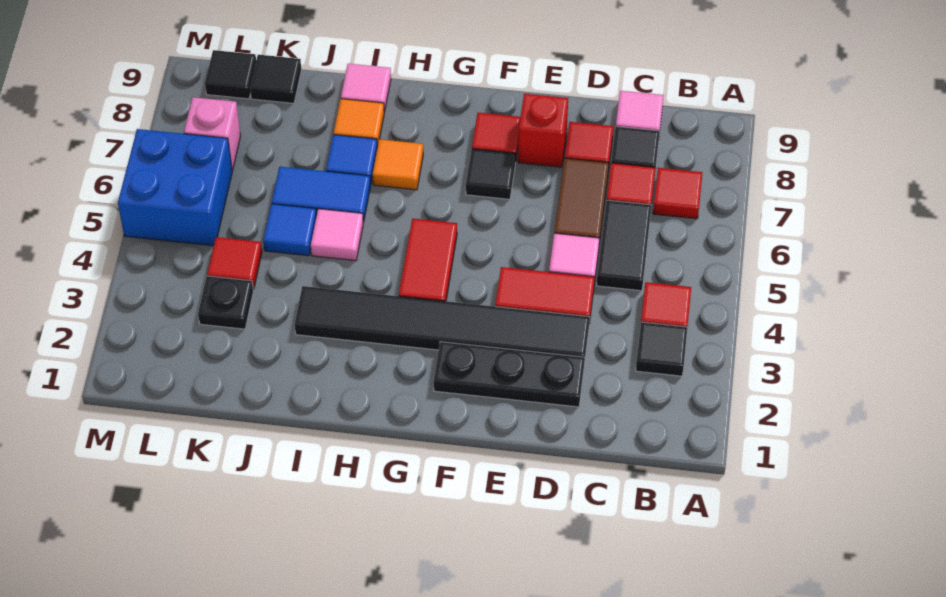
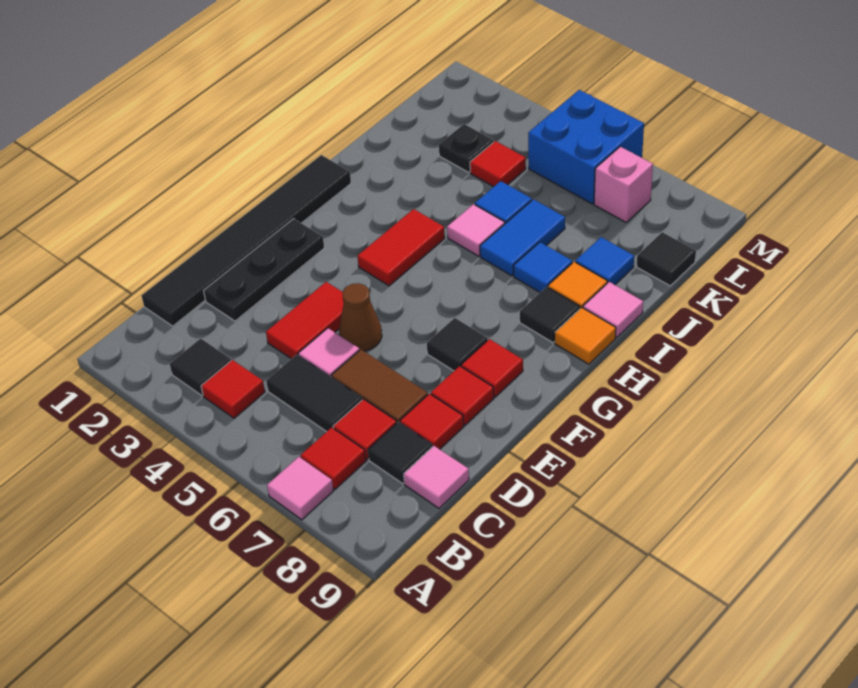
none -> pink 1x1 tile [267,457,333,520]
black 1x6 tile [295,286,590,364] -> black 1x6 tile moved to [142,155,351,326]
none -> brown 1x1 cone [339,283,382,351]
red 1x1 brick [518,94,568,167] -> red 1x1 tile [431,366,494,425]
red 1x2 tile [399,219,457,301] -> red 1x2 tile turned to [357,209,445,286]
orange 1x1 tile [373,139,423,190] -> orange 1x1 tile moved to [555,307,616,364]
none -> blue 1x1 tile [575,237,634,285]
black 1x1 tile [205,50,256,99] -> black 1x1 tile moved to [520,287,580,343]

